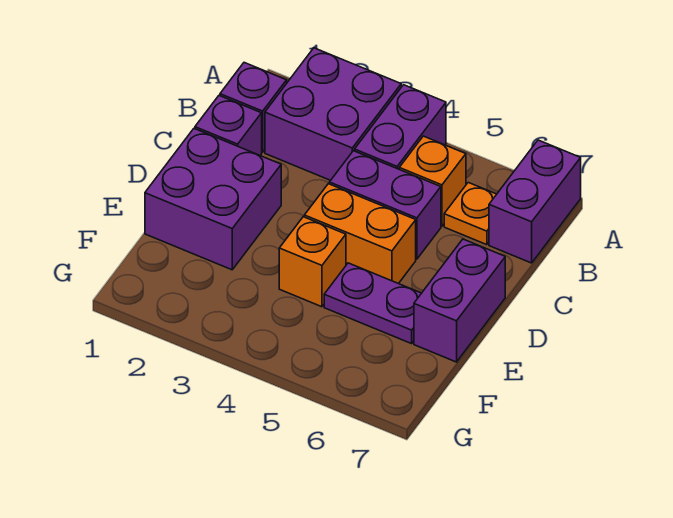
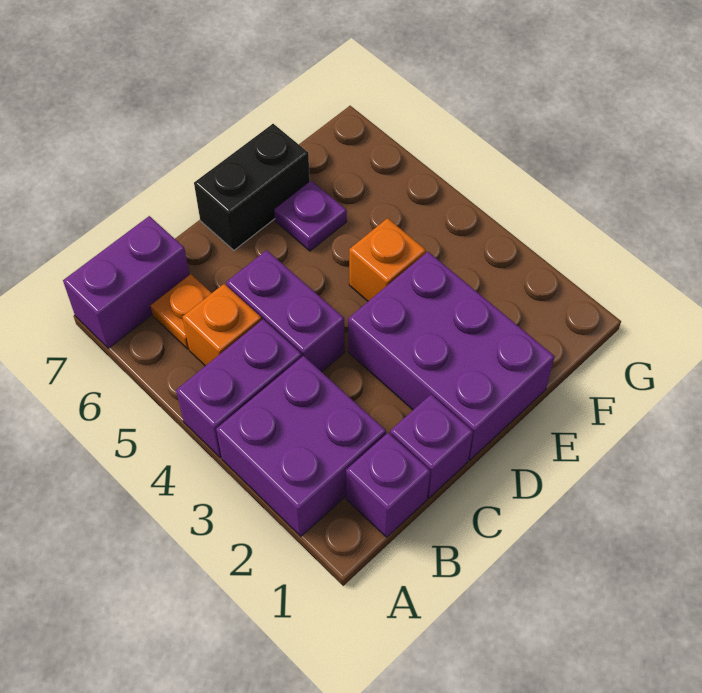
purple 2x2 brick [145,129,281,270] -> purple 2x3 brick [348,252,555,460]
orange 1x2 brick [304,184,416,284] -> none
purple 1x2 brick [414,239,505,362] -> black 1x2 brick [194,124,310,250]
purple 1x2 plate [324,263,421,344] -> purple 1x1 plate [274,181,347,251]

